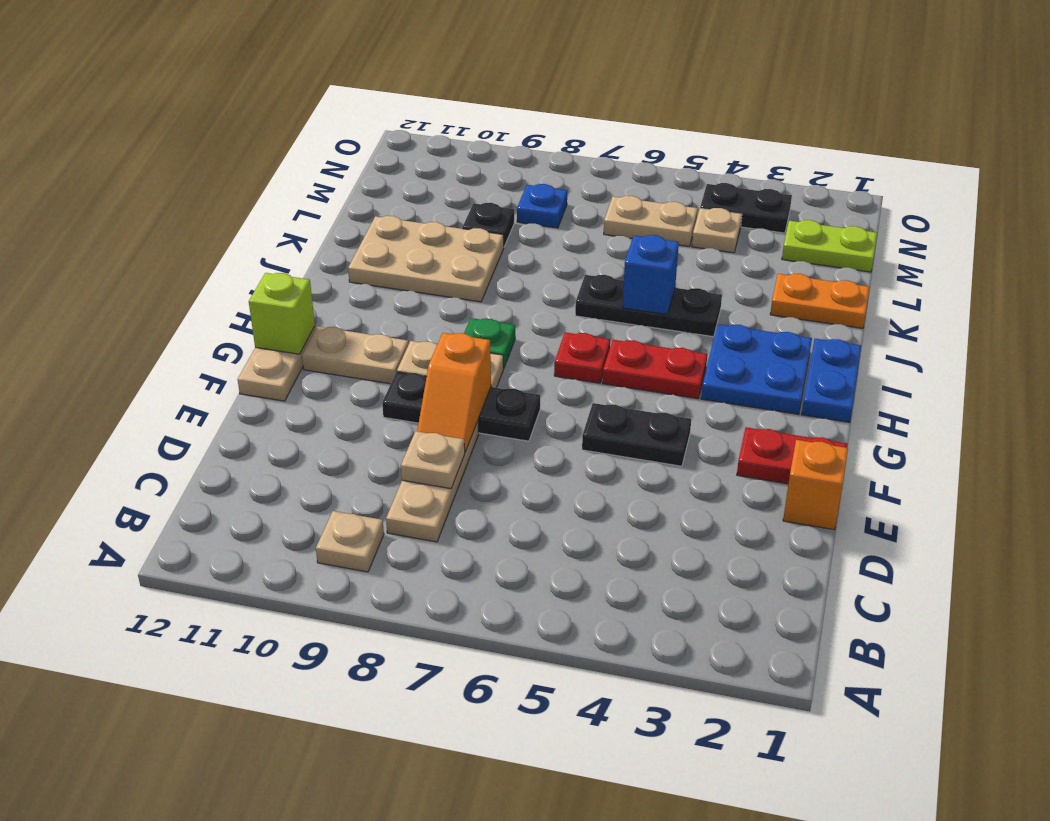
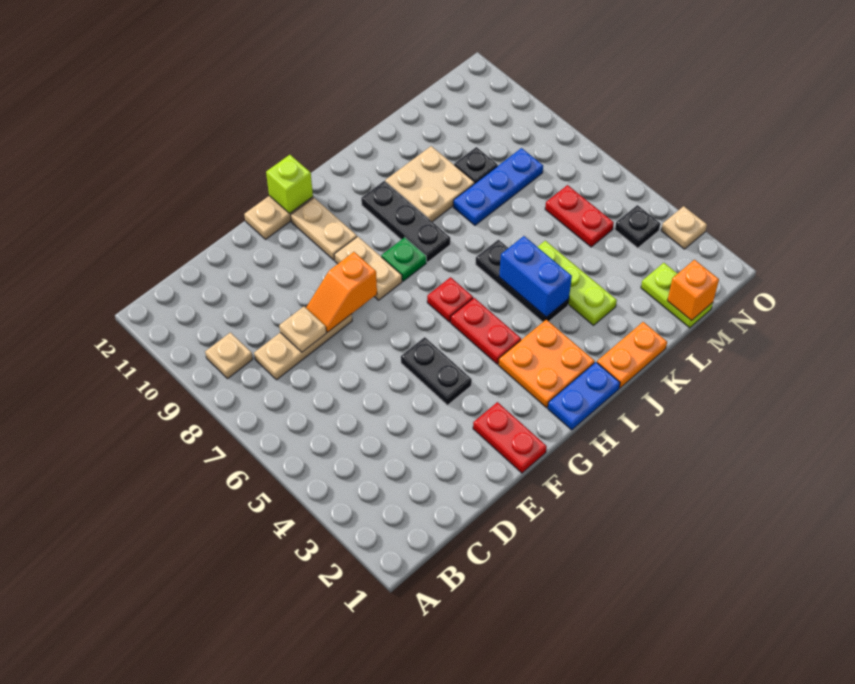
orange 1x1 brick [783,440,848,530] -> orange 1x1 brick moved to [667,260,719,321]
black 1x3 plate [382,372,540,441] -> black 1x3 plate moved to [361,181,450,262]
blue 2x2 plate [701,324,812,414] -> orange 2x2 plate [498,320,595,408]
blue 1x1 brick [623,235,679,315] -> blue 1x2 brick [499,236,572,317]
tan 2x3 plate [348,216,504,302] -> tan 2x2 plate [385,146,475,222]
orange 1x2 plate [770,274,870,328] -> orange 1x2 plate turned to [597,322,667,388]
none -> lime 1x3 plate [538,241,617,325]
tan 1x1 plate [692,208,742,253] -> tan 1x1 plate moved to [661,206,707,249]
tan 1x2 plate [604,196,698,246] -> red 1x2 plate [545,185,614,247]
blue 1x1 plate [517,184,567,228] -> blue 1x3 plate [453,148,543,225]
black 1x2 plate [700,183,792,233] -> black 1x1 plate [615,205,660,248]

